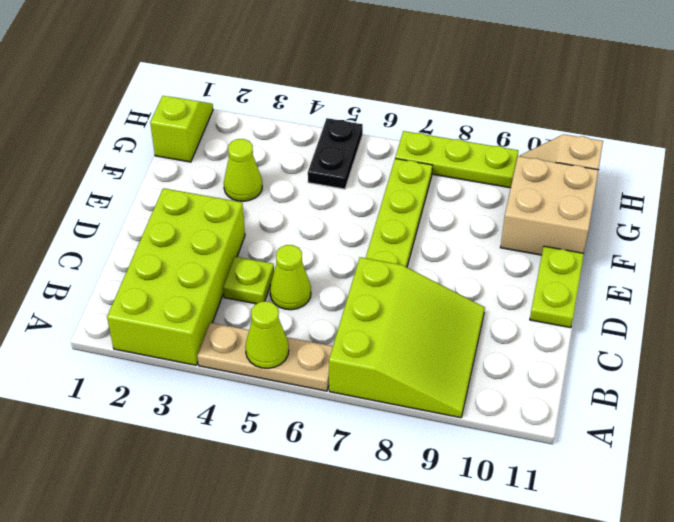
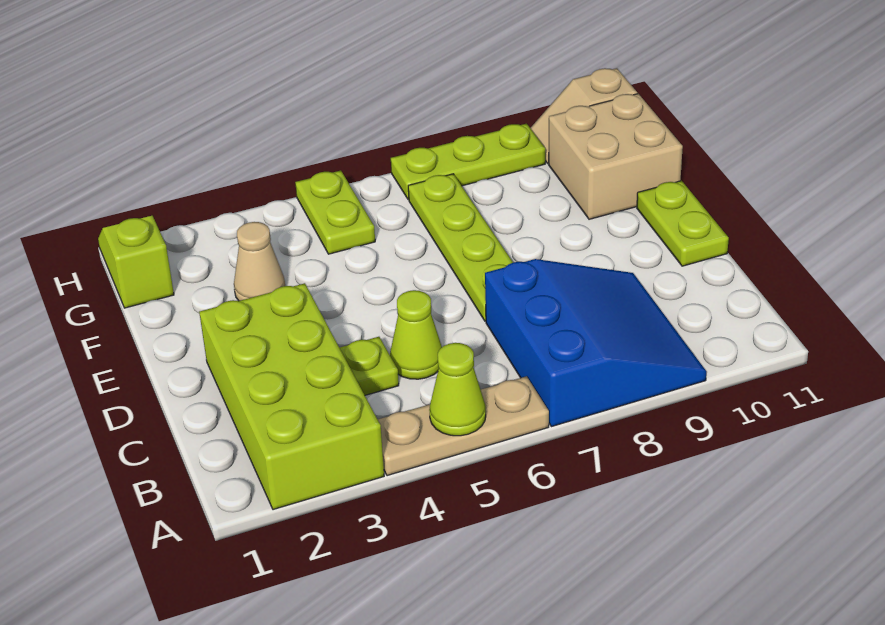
lime 3x3 slope [329,257,485,418] -> blue 3x3 slope [485,259,707,427]
lime 1x1 cone [224,139,262,201] -> tan 1x1 cone [234,222,285,301]
black 1x2 plate [308,118,363,189] -> lime 1x2 plate [295,171,375,254]

